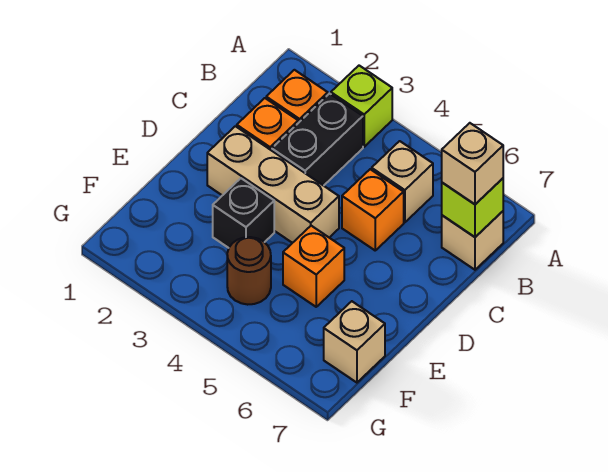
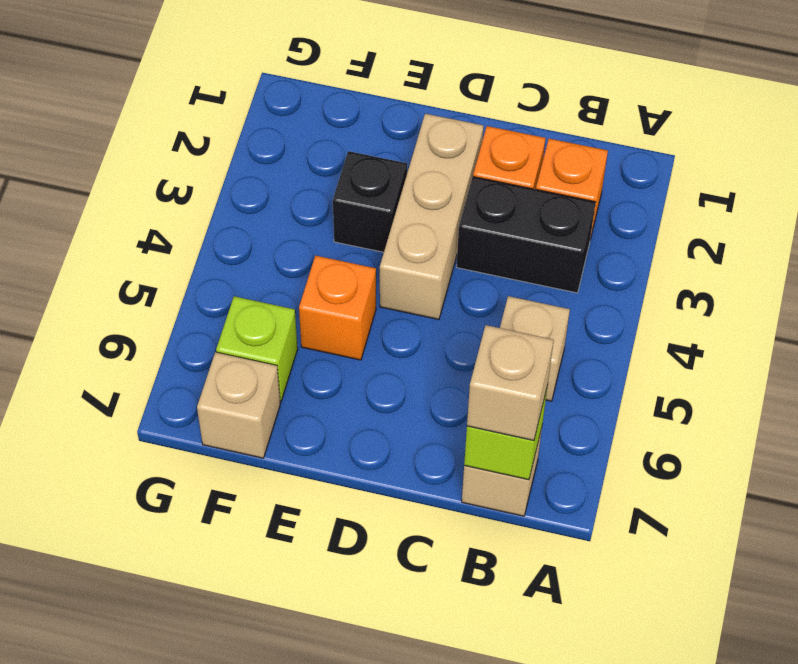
lime 1x1 brick [331,66,392,147] -> lime 1x1 brick moved to [216,296,298,401]
orange 1x1 brick [342,169,404,250] -> none
brown 1x1 round brick [227,237,271,305] -> none

